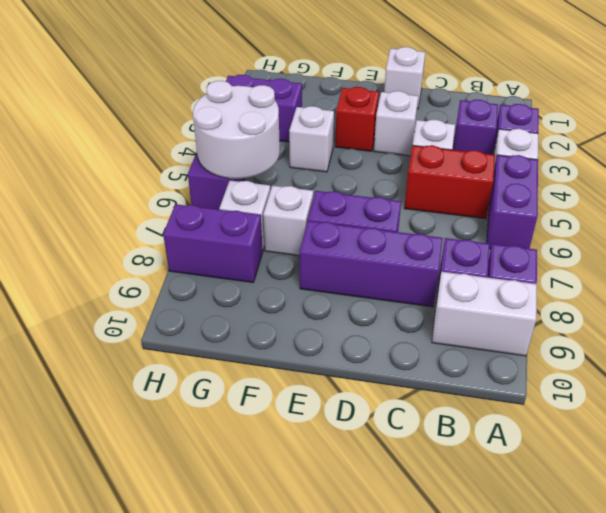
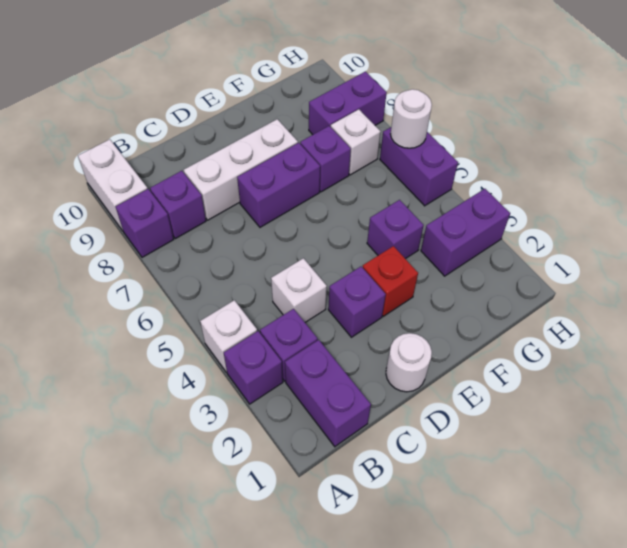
purple 1x2 brick [487,155,538,249] -> purple 1x2 brick moved to [285,340,371,446]
white 1x2 brick [432,272,537,356] -> white 1x2 brick turned to [78,139,148,231]
red 1x2 brick [404,145,495,219] -> none
purple 1x3 brick [300,221,443,307] -> white 1x3 brick [184,119,298,220]
white 1x1 brick [384,47,425,109] -> white 1x1 round brick [386,333,432,392]
white 1x1 brick [374,91,418,156] -> purple 1x1 brick [328,267,386,337]
white 1x1 brick [289,106,334,172] -> purple 1x1 brick [367,200,424,259]
white 1x1 brick [263,186,313,256] -> purple 1x1 brick [300,126,351,192]
white 2x2 round brick [193,81,280,179] -> white 1x1 round brick [390,89,432,148]

